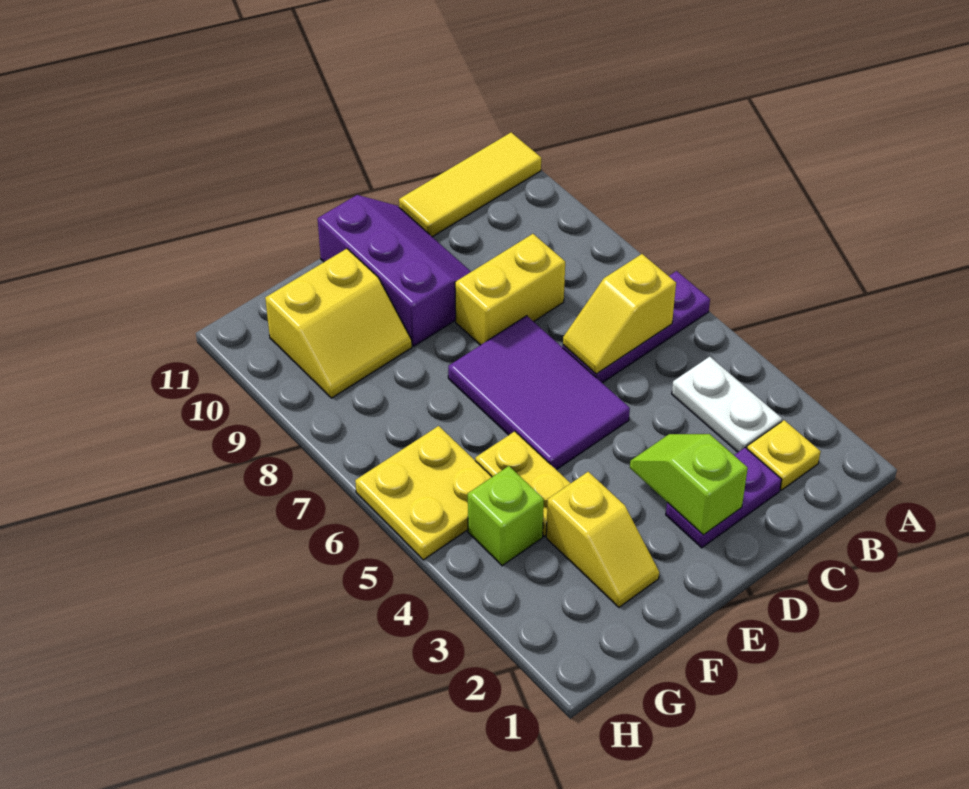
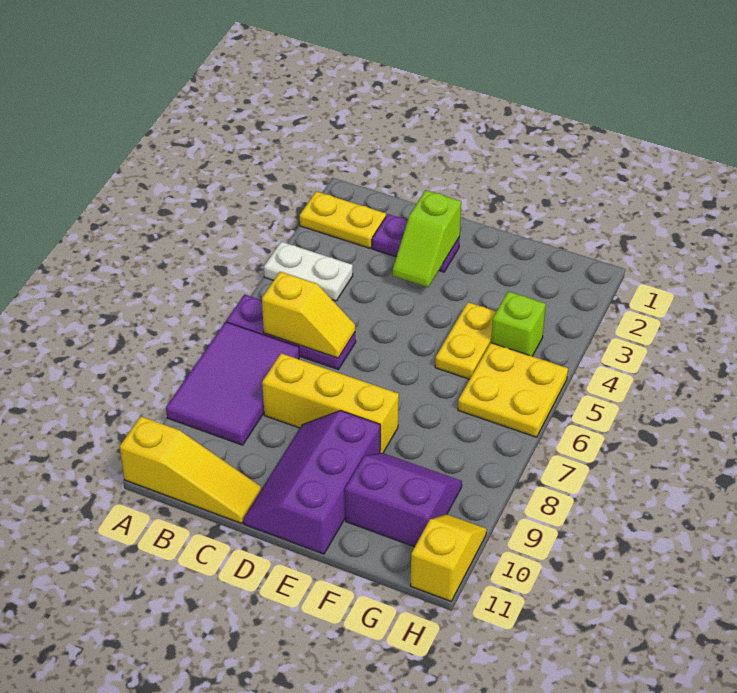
yellow 1x3 tile [399,132,541,237] -> yellow 1x3 slope [120,416,261,524]
yellow 1x1 plate [747,420,821,490] -> yellow 1x2 plate [300,191,386,248]
white 1x2 plate [672,357,782,452] -> white 1x2 plate turned to [264,242,353,301]
yellow 1x2 brick [455,234,565,345] -> yellow 1x3 brick [262,353,399,453]
purple 2x3 tile [448,316,630,470] -> purple 2x3 tile moved to [166,322,299,445]
yellow 1x2 slope [546,472,659,607] -> yellow 1x2 slope moved to [410,514,487,601]
yellow 2x2 slope [265,249,412,398] -> purple 2x2 slope [345,453,462,547]

